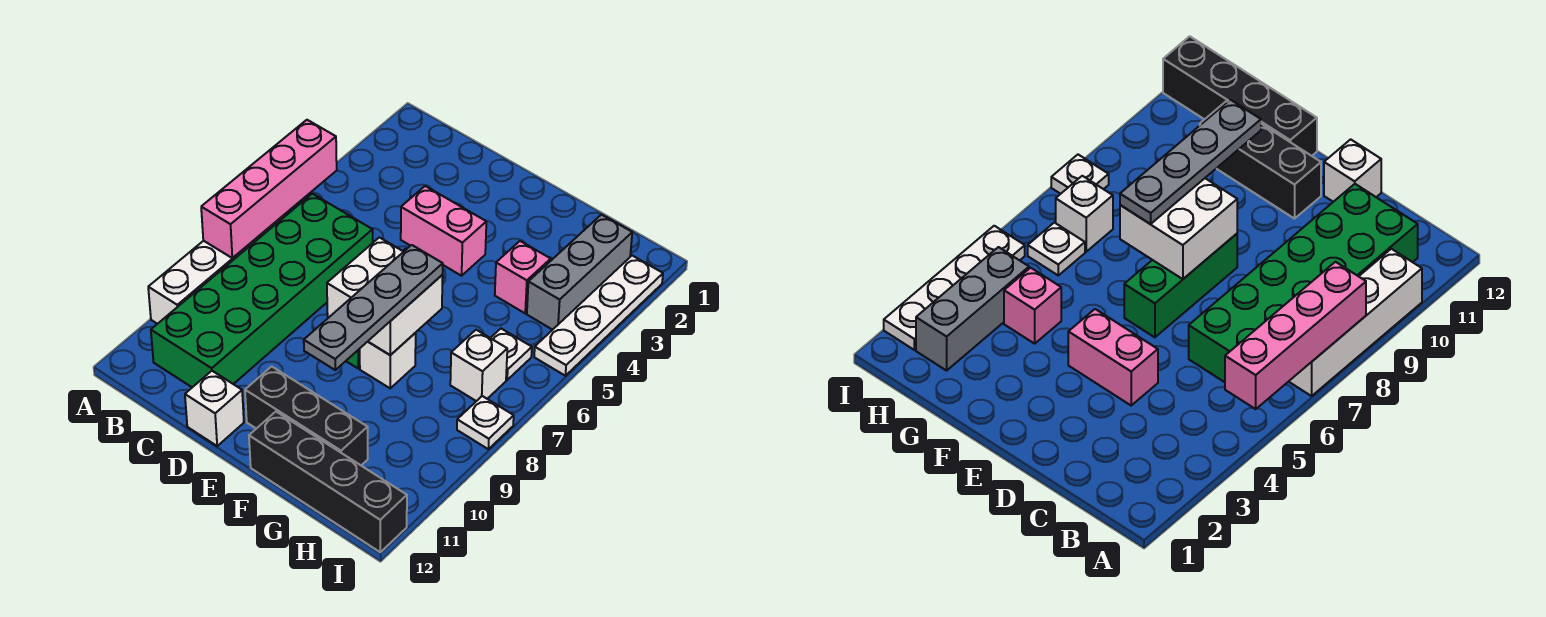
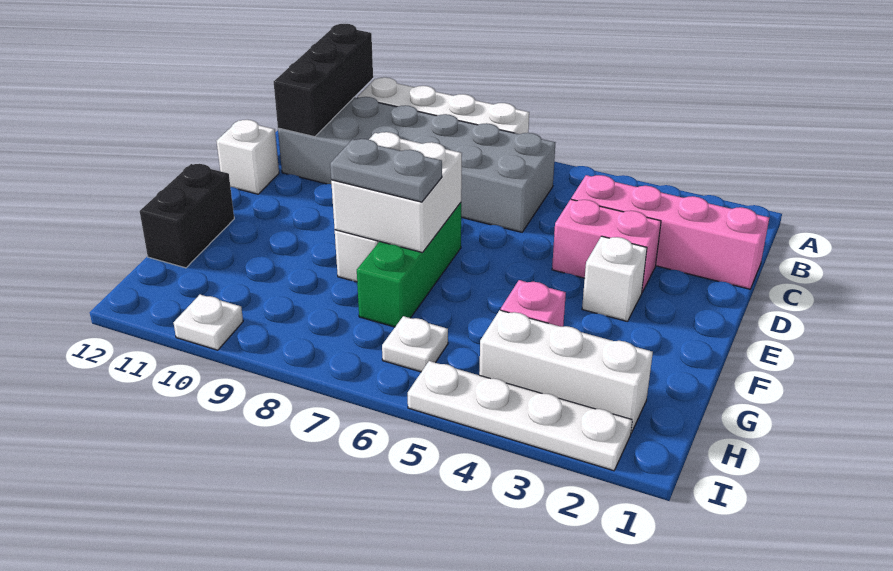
pink 1x4 brick [201,120,337,258] -> pink 1x4 brick moved to [571,175,769,289]
green 2x6 brick [151,194,373,387] -> grey 2x6 brick [278,97,555,232]
pink 1x2 brick [401,186,486,276] -> pink 1x2 brick turned to [552,199,661,292]
green 1x3 brick [1124,234,1237,337] -> green 1x3 brick turned to [357,203,461,327]
black 1x3 brick [245,366,368,465] -> black 1x3 brick moved to [274,24,373,137]
grey 1x4 plate [304,245,443,370] -> grey 1x2 plate [330,139,442,202]
black 1x4 brick [249,412,407,552] -> black 1x2 brick [140,164,234,268]
grey 1x3 brick [527,214,632,330] -> white 1x3 brick [479,310,653,433]
white 1x1 brick [450,330,507,401] -> white 1x1 brick moved to [582,236,647,322]
white 1x1 plate [457,396,514,449] -> white 1x1 plate moved to [174,295,243,350]

